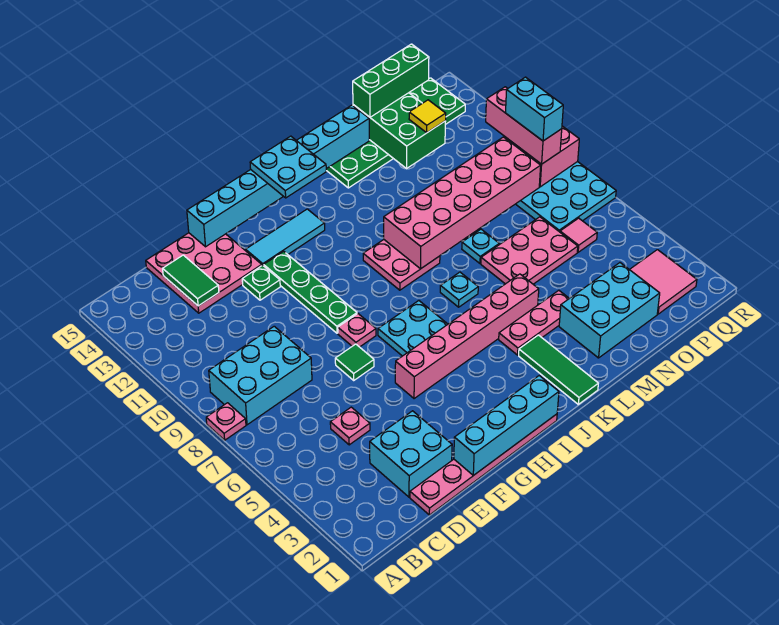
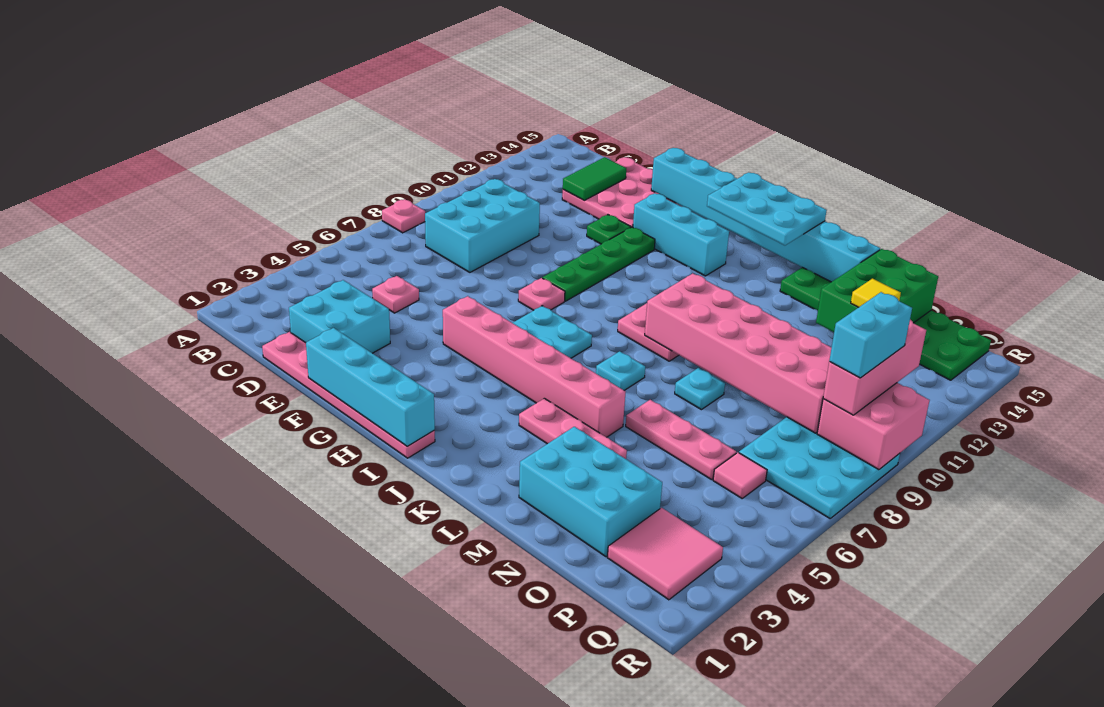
cyan 2x3 brick [209,326,312,425] -> cyan 2x3 brick turned to [425,179,540,272]
green 1x1 tile [335,344,374,380] -> none
cyan 1x3 tile [246,209,325,266] -> cyan 1x3 brick [633,193,729,276]
cyan 2x2 plate [250,136,326,198] -> cyan 2x3 plate [707,173,827,245]
green 1x3 tile [519,335,598,404] -> none
pink 2x3 plate [481,217,578,284] -> pink 1x3 plate [626,400,736,480]
green 1x3 brick [353,44,429,117] -> none

